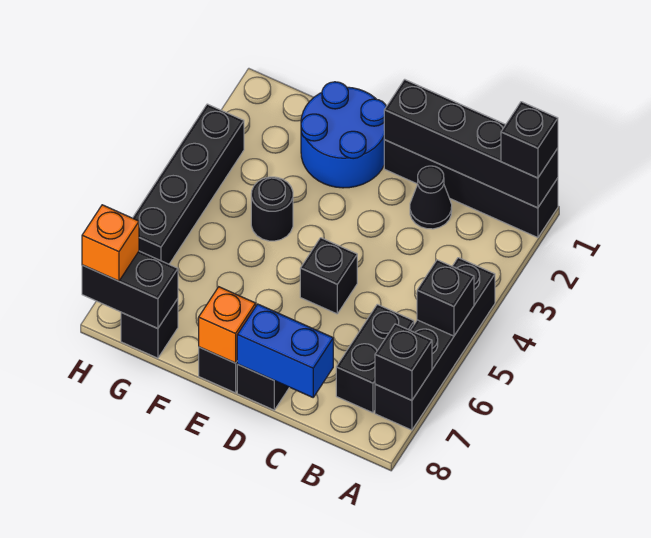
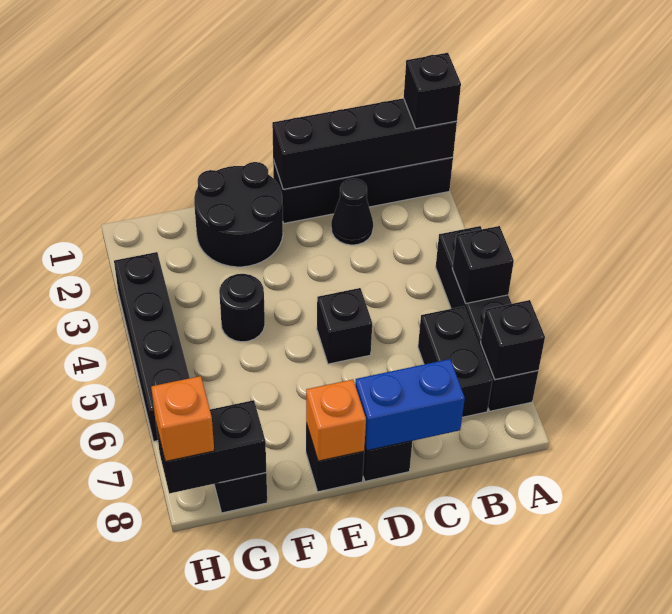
blue 2x2 round brick [301,82,386,188] -> black 2x2 round brick [194,162,283,267]

